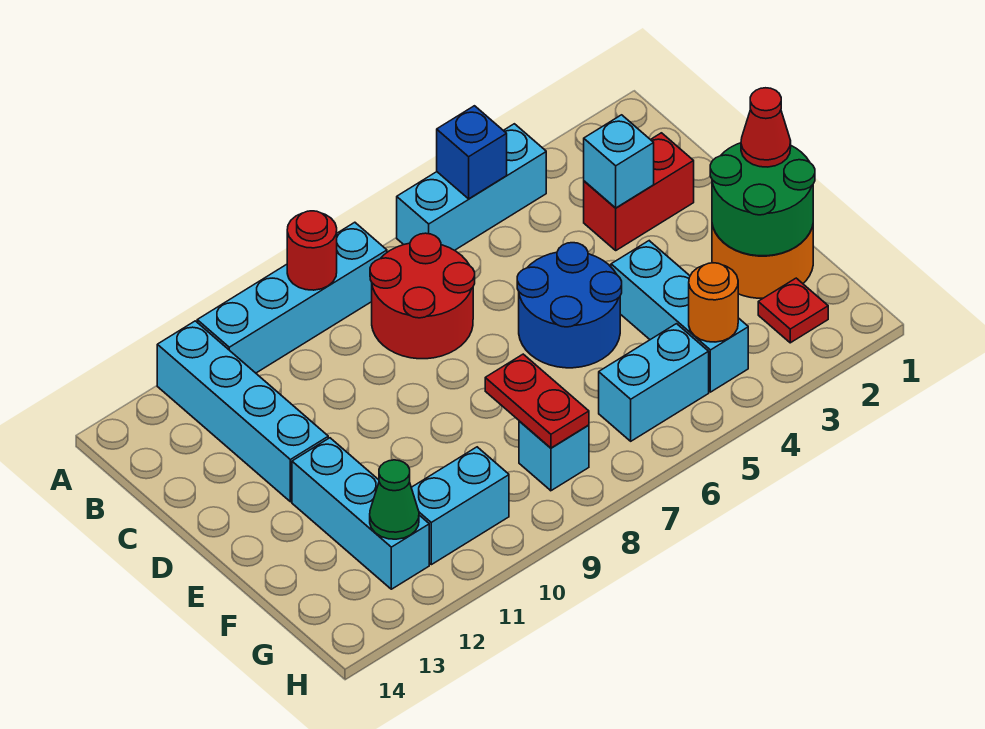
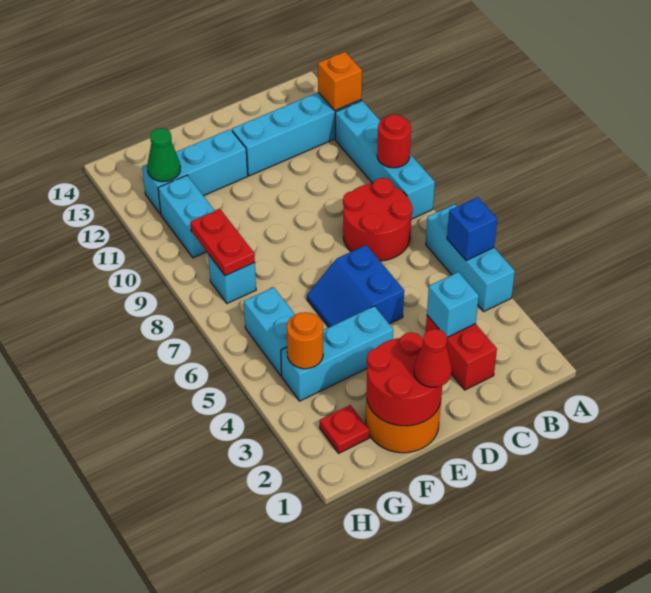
none -> orange 1x1 brick [318,52,362,111]
blue 2x2 round brick [517,243,622,368] -> blue 2x2 slope [307,245,404,327]
green 2x2 round brick [710,143,815,256] -> red 2x2 round brick [367,332,442,426]
red 1x2 plate [485,354,589,448] -> red 1x2 plate turned to [190,209,255,276]

